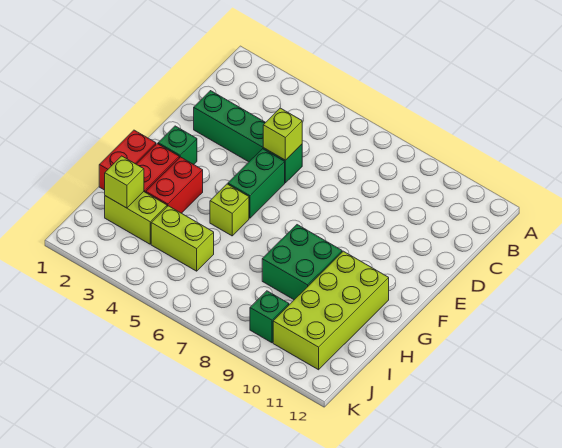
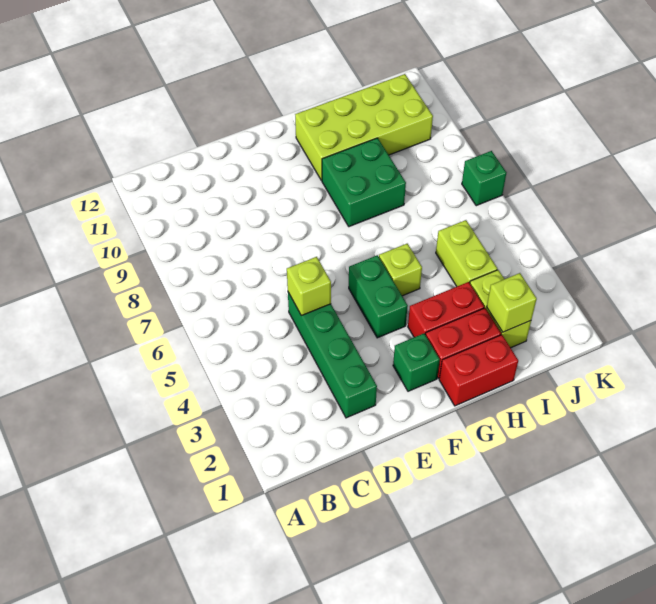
green 1x2 brick [228,149,285,218] -> green 1x2 brick turned to [349,255,408,338]
green 1x1 brick [250,291,289,343] -> green 1x1 brick moved to [462,151,506,206]

